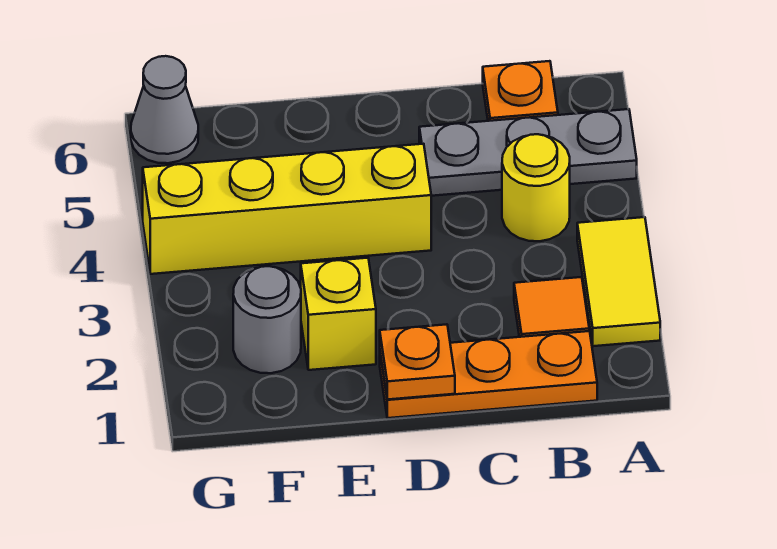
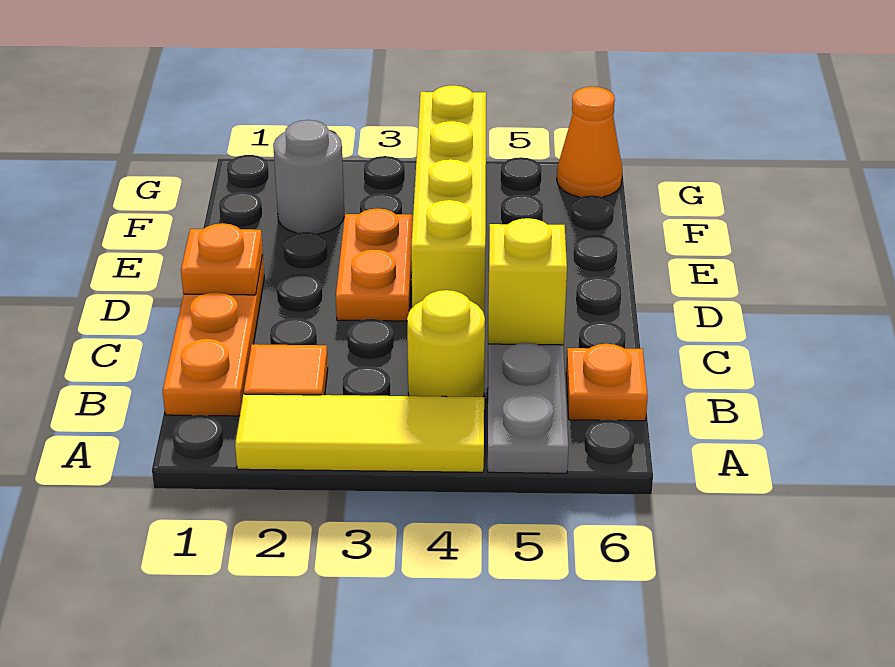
yellow 1x2 tile [577,217,660,346] -> yellow 1x3 tile [235,394,484,472]
none -> orange 1x2 plate [336,208,413,321]
yellow 1x1 brick [301,258,376,370] -> yellow 1x1 brick moved to [488,218,567,345]
grey 1x1 cone [131,56,198,163] -> orange 1x1 cone [557,87,622,197]

